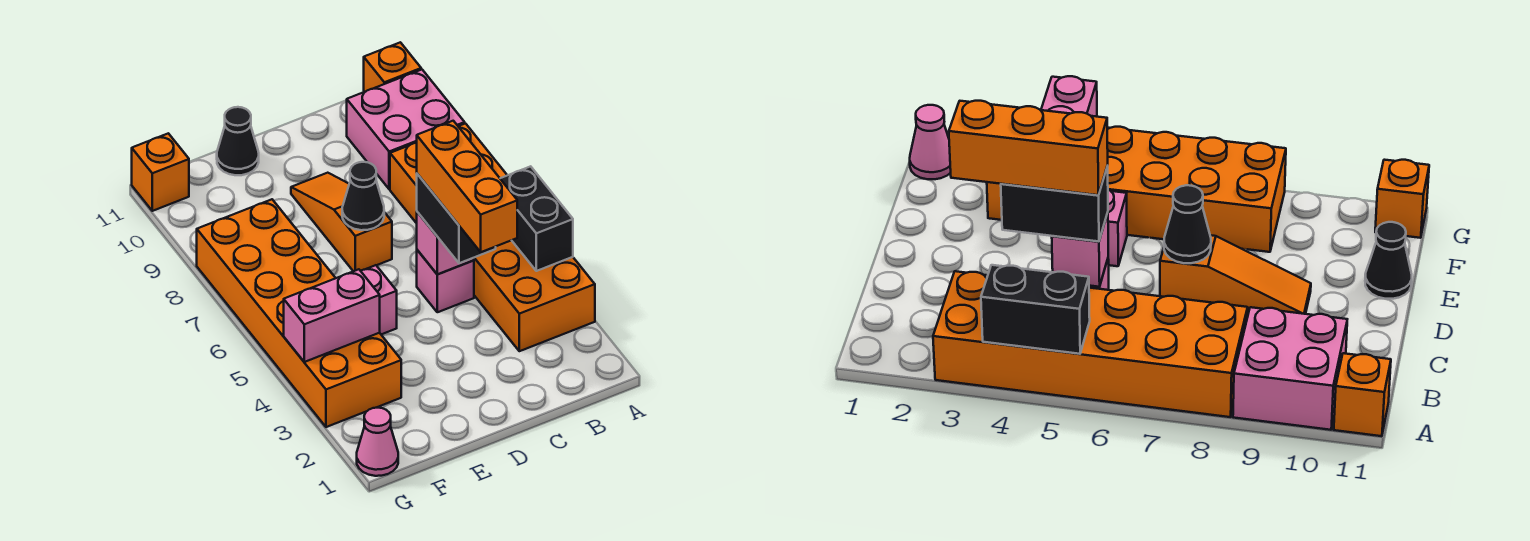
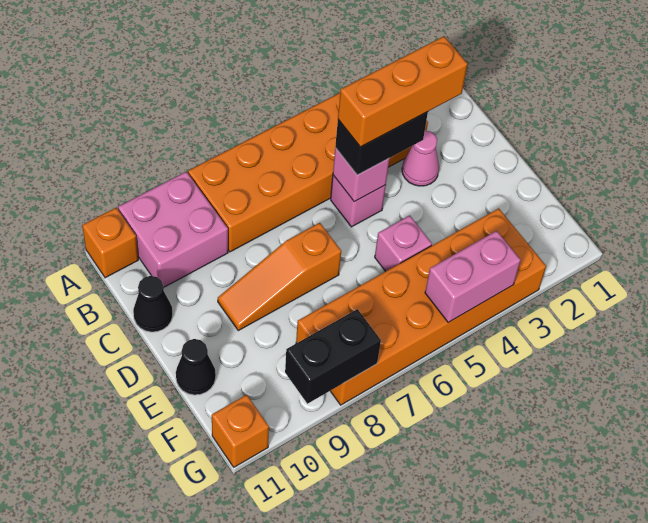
black 1x2 brick [500,166,573,271] -> black 1x2 brick moved to [285,309,381,404]
black 1x1 cone [342,162,384,230] -> black 1x1 cone moved to [133,276,173,332]
pink 1x2 brick [284,269,380,362] -> pink 1x2 brick turned to [425,231,521,322]
pink 1x1 cone [357,408,398,476] -> pink 1x1 cone moved to [402,131,439,186]

